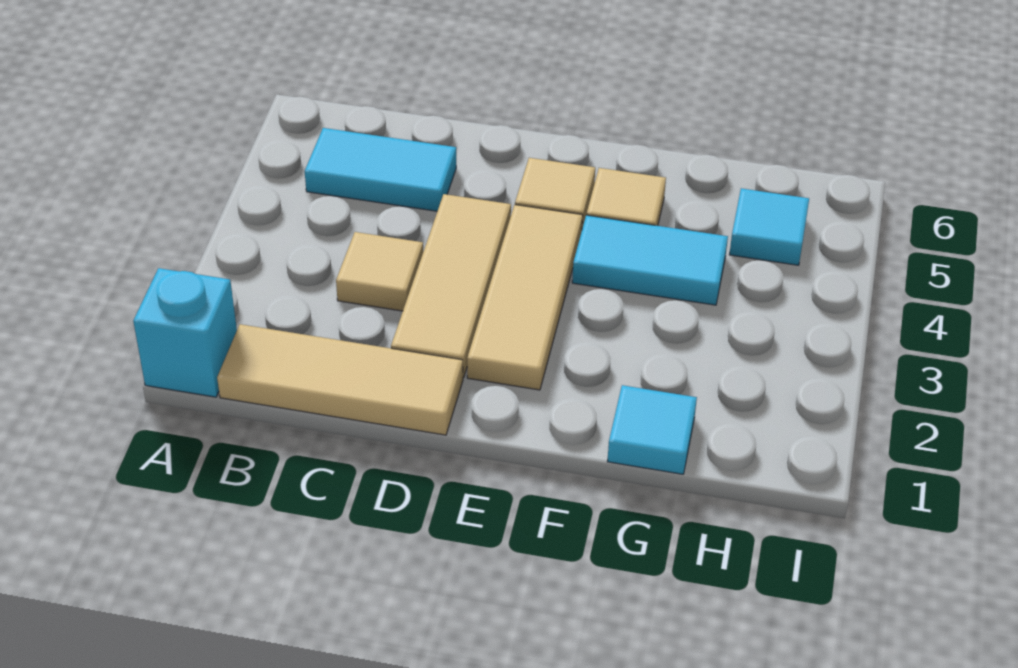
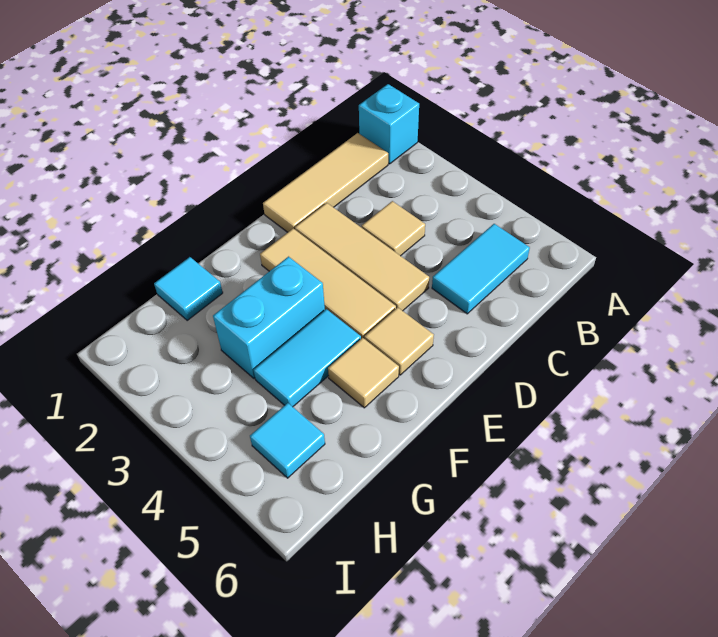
none -> cyan 1x2 brick [213,257,325,378]

